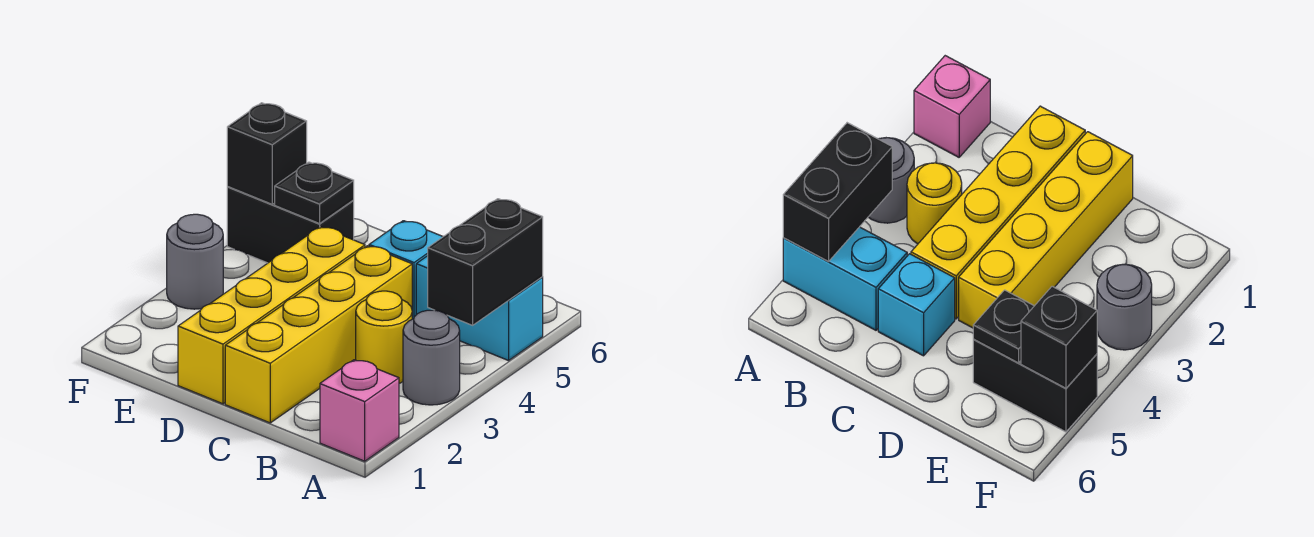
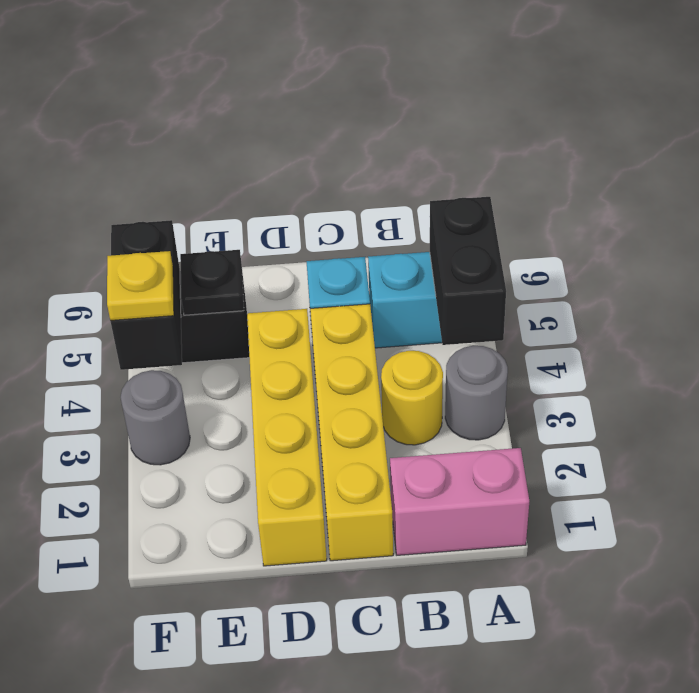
pink 1x1 brick [320,360,399,461] -> pink 1x2 brick [390,448,529,555]
none -> yellow 1x1 plate [107,251,174,321]
black 1x1 brick [227,103,307,204] -> black 1x2 brick [111,220,182,370]

